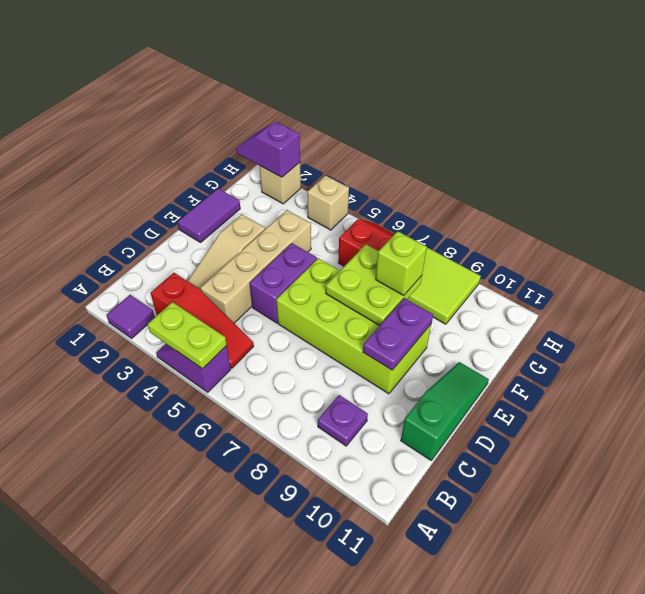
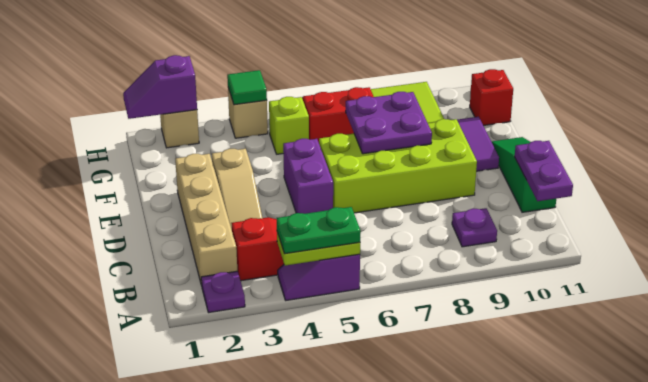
purple 1x1 tile [106,295,155,338] -> purple 1x1 plate [201,271,245,313]
none -> green 1x2 plate [277,207,361,254]
tan 1x4 brick [200,210,311,323] -> tan 1x4 brick moved to [175,154,237,286]
purple 1x2 plate [363,298,433,370] -> purple 1x2 plate moved to [515,141,573,201]
purple 1x2 tile [178,188,240,243] -> purple 1x2 tile moved to [457,117,499,171]
lime 2x2 plate [326,245,422,326] -> purple 2x2 plate [346,92,432,154]
lime 1x1 brick [376,231,427,296] -> lime 1x1 brick moved to [269,97,309,154]
none -> red 1x1 brick [470,69,513,126]
none -> green 1x1 tile [227,70,267,105]

